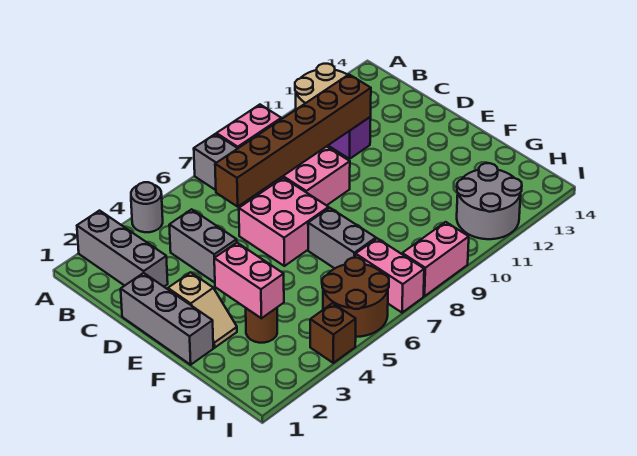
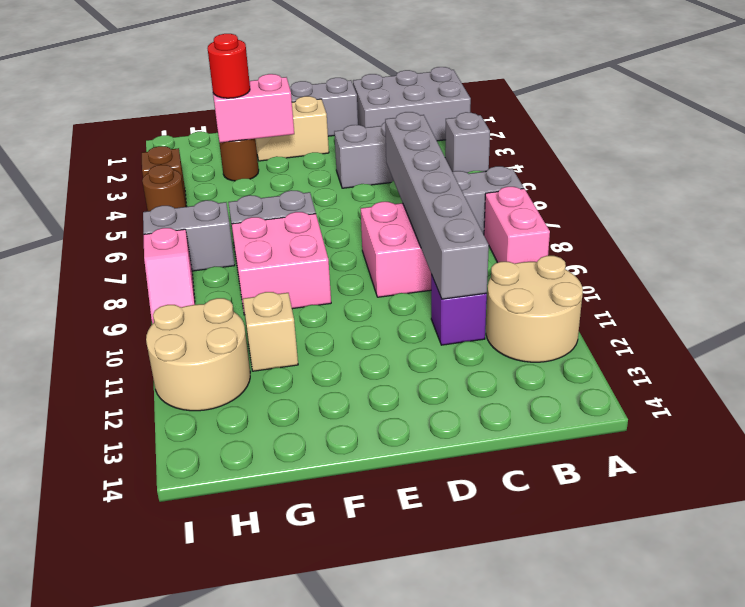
grey 1x3 brick [77,211,168,286] -> grey 2x3 brick [353,67,471,141]
grey 1x1 round brick [131,182,163,232] -> grey 1x1 brick [445,112,490,173]
brown 1x6 brick [215,75,371,207] -> grey 1x6 brick [385,112,489,299]
pink 2x2 brick [239,178,329,266] -> pink 2x2 brick moved to [232,212,331,315]
none -> red 1x1 round brick [208,34,250,98]
none -> tan 1x1 brick [243,292,298,371]
brown 2x2 round brick [322,258,389,337] -> brown 1x1 round brick [142,165,186,211]
pink 1x2 brick [356,238,424,313] -> grey 1x2 brick [143,200,235,271]
grey 2x2 round brick [457,163,522,239] -> tan 2x2 round brick [146,298,250,411]
pink 1x2 brick [402,222,469,296] -> pink 1x2 slope [144,228,195,324]

